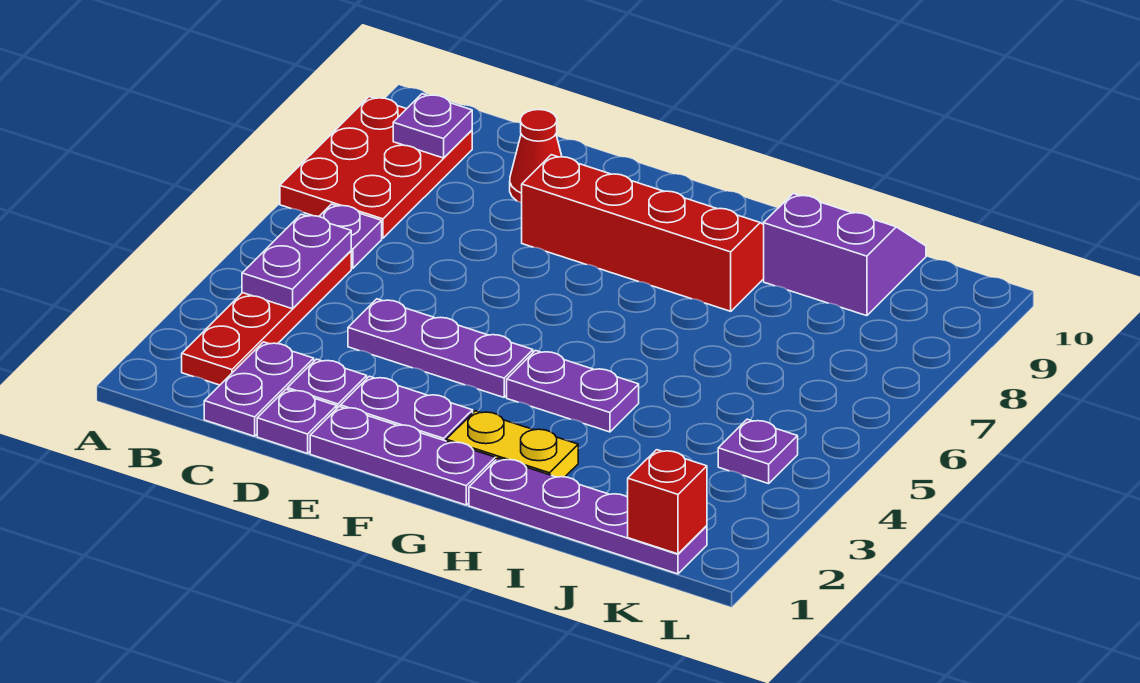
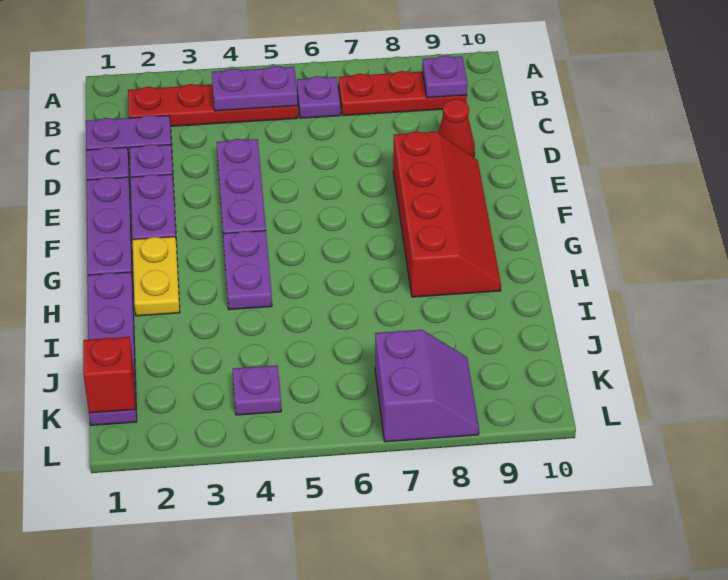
red 2x3 plate [280,97,472,238] -> red 1x3 plate [339,71,467,116]
purple 2x2 slope [764,193,926,316] -> purple 2x2 slope moved to [375,330,479,442]

